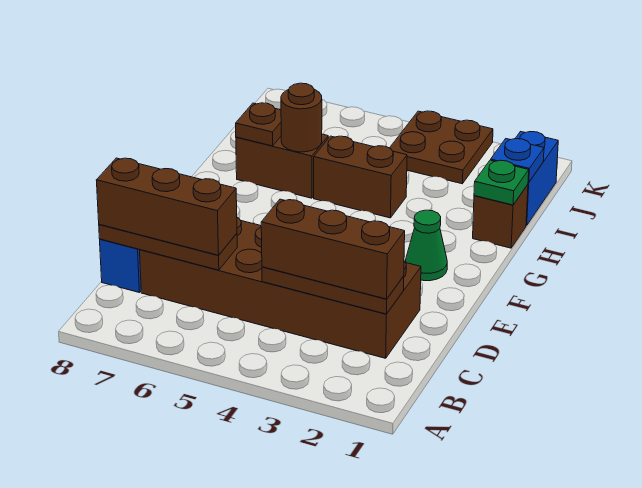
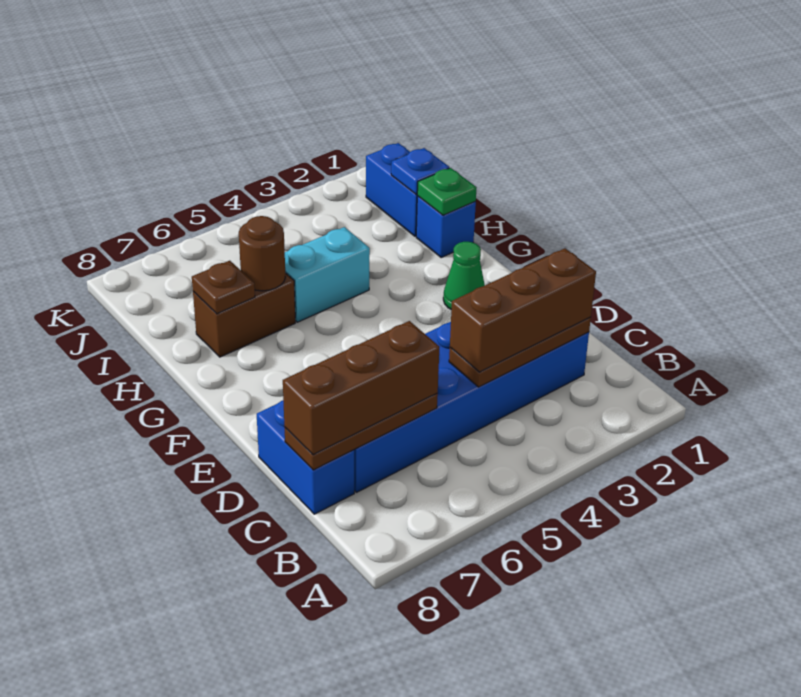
brown 2x6 brick [140,218,421,358] -> blue 2x6 brick [354,322,589,492]
brown 1x1 brick [473,185,528,248] -> blue 1x1 brick [416,196,476,257]
brown 1x2 brick [314,136,407,218] -> cyan 1x2 brick [285,227,370,322]
brown 2x2 plate [390,111,493,184] -> none

